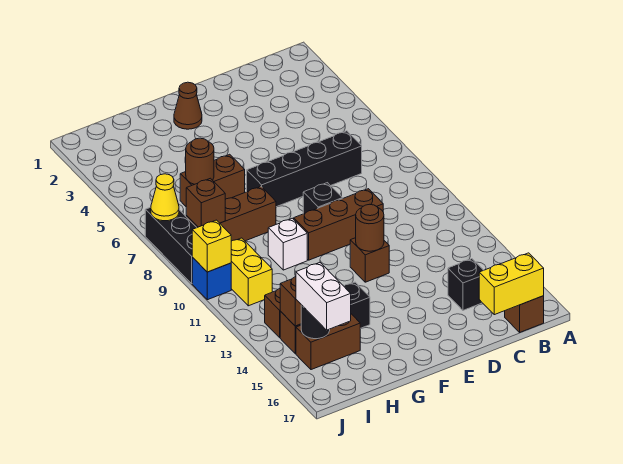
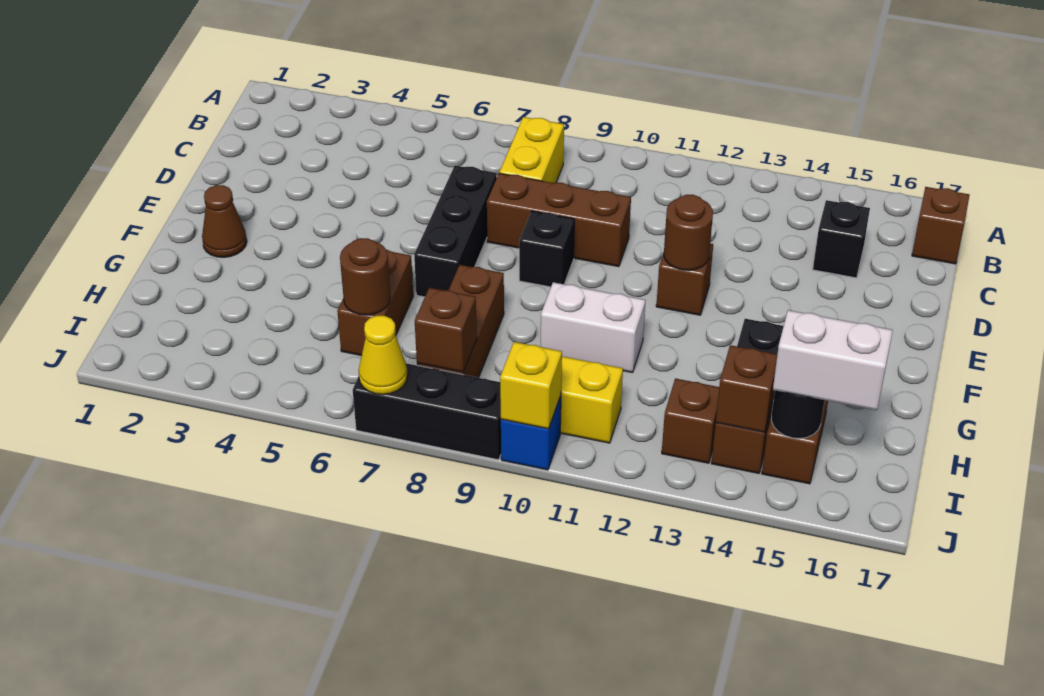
yellow 1x2 brick [479,253,544,315] -> yellow 1x2 brick moved to [499,117,564,183]
black 1x4 brick [247,131,362,207] -> black 1x3 brick [414,165,497,297]
brown 1x3 brick [294,189,383,260] -> brown 1x3 brick turned to [487,173,631,267]
white 1x1 brick [268,218,307,270] -> white 1x2 brick [541,282,646,373]

